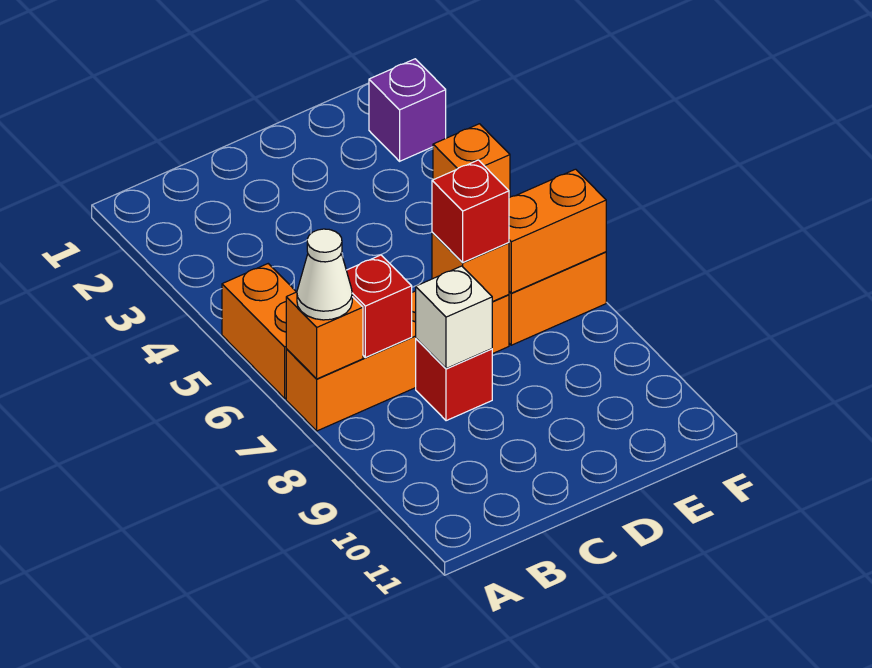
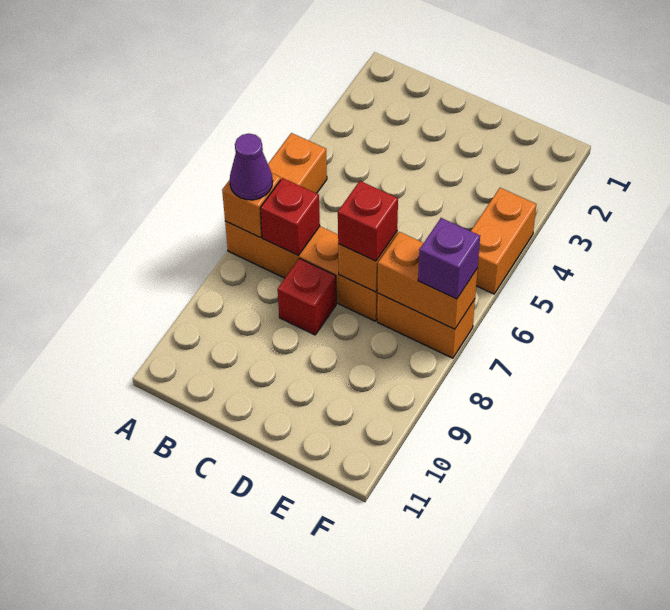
white 1x1 cone [297,229,352,320] -> purple 1x1 cone [230,134,273,200]
white 1x1 brick [416,266,492,369] -> none
purple 1x1 brick [369,59,446,161] -> purple 1x1 brick moved to [418,218,480,299]
orange 1x1 brick [433,124,510,198] -> orange 1x2 brick [471,188,537,294]

